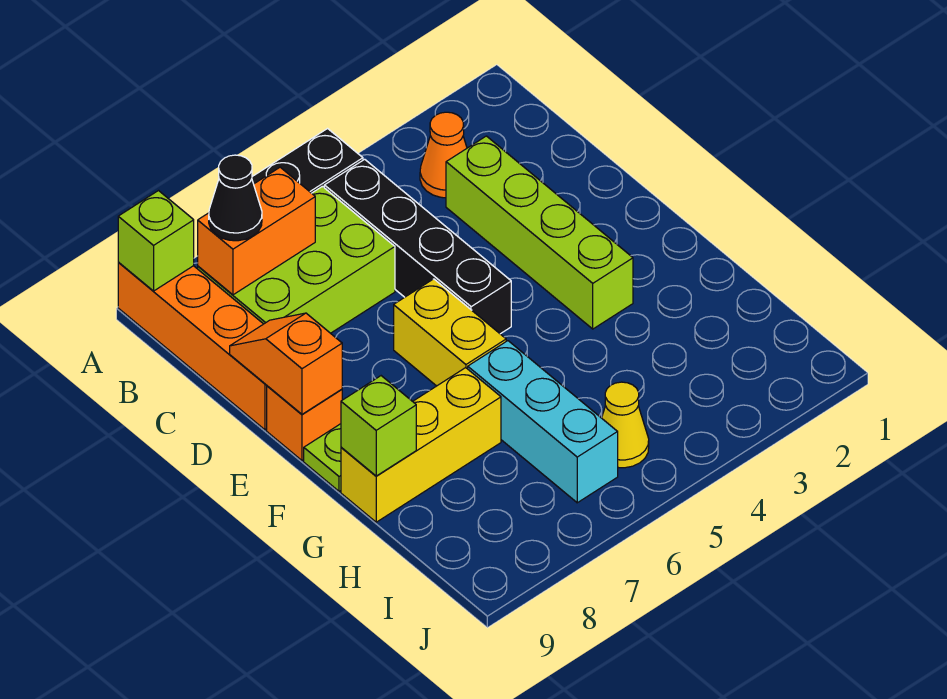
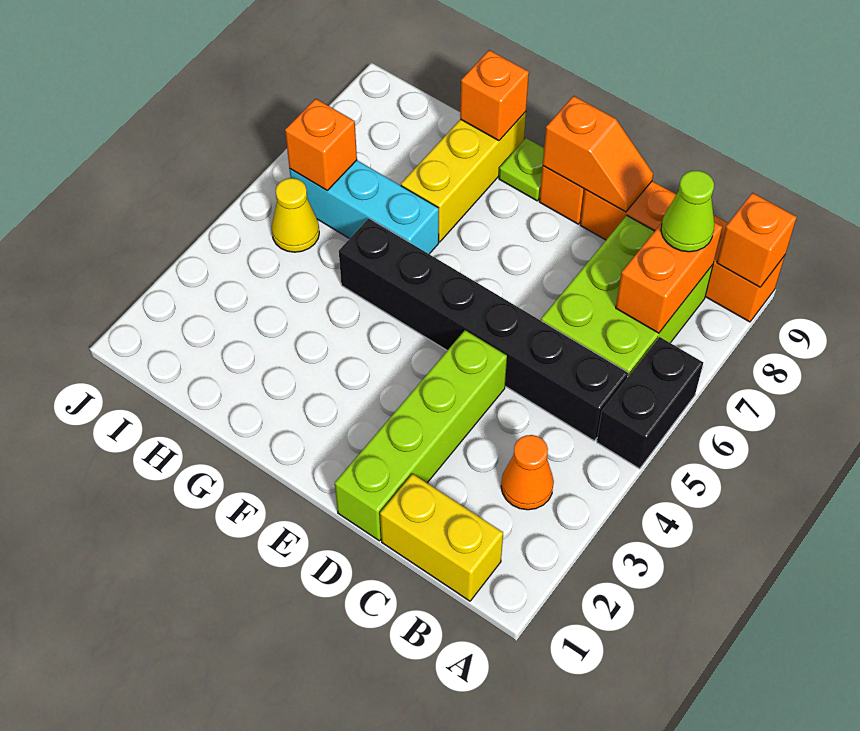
lime 1x1 brick [118,191,194,291] -> orange 1x1 brick [717,193,797,287]
black 1x4 brick [324,159,511,334] -> black 1x6 brick [339,218,628,441]
black 1x1 cone [209,155,262,241] -> lime 1x1 cone [661,171,714,252]
lime 1x4 brick [446,136,633,329] -> lime 1x4 brick turned to [335,330,507,541]
yellow 1x2 brick [394,279,506,386] -> yellow 1x2 brick moved to [380,474,503,601]
lime 1x1 brick [341,376,416,476] -> orange 1x1 brick [460,50,529,141]
none -> orange 1x1 brick [285,99,357,190]

